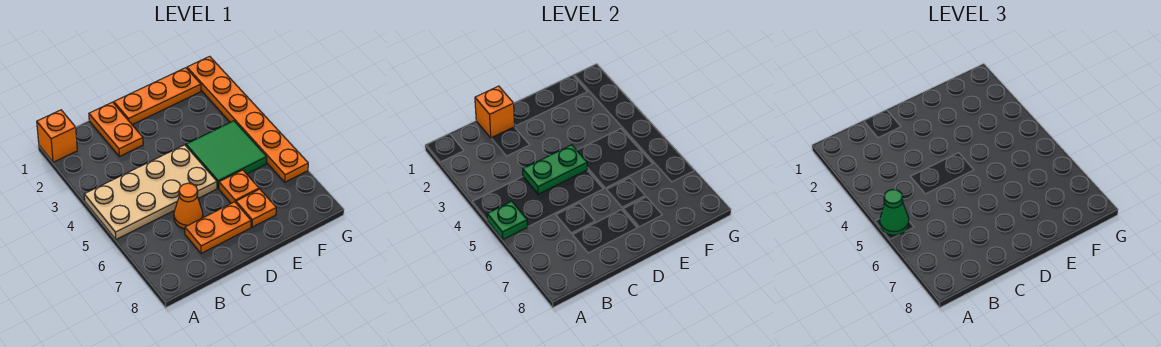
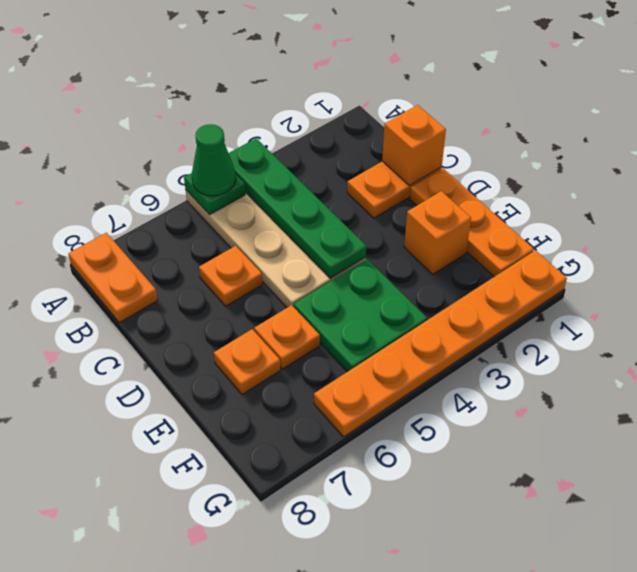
orange 1x1 brick [37,110,77,162] -> orange 1x1 brick moved to [404,191,471,274]
green 1x2 plate [523,145,587,194] -> green 1x4 plate [229,138,366,279]
orange 1x1 cone [174,183,203,229] -> orange 1x1 plate [199,246,262,306]
orange 1x2 plate [185,202,251,253] -> orange 1x2 plate moved to [68,233,158,323]
green 2x2 tile [186,121,267,188] -> green 2x2 plate [294,259,427,372]

